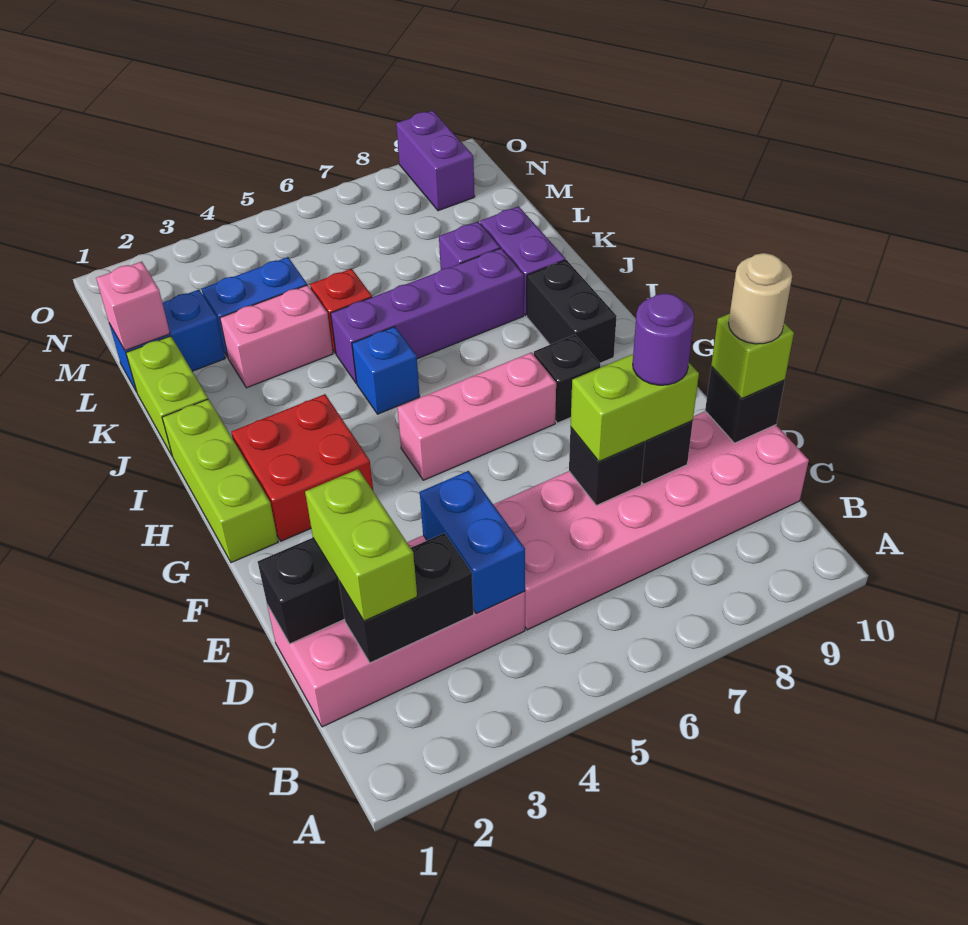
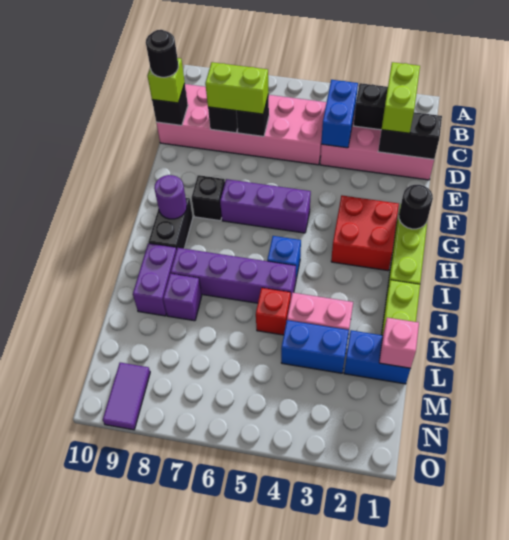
purple 1x1 round brick [633,293,694,385] -> purple 1x1 round brick moved to [154,175,187,219]
tan 1x1 round brick [729,253,792,344] -> black 1x1 round brick [146,30,178,77]
none -> black 1x1 round brick [399,185,433,229]
pink 1x3 brick [397,352,556,480] -> purple 1x3 brick [220,179,311,233]
purple 1x2 brick [396,111,475,211] -> purple 1x2 tile [103,363,150,430]

